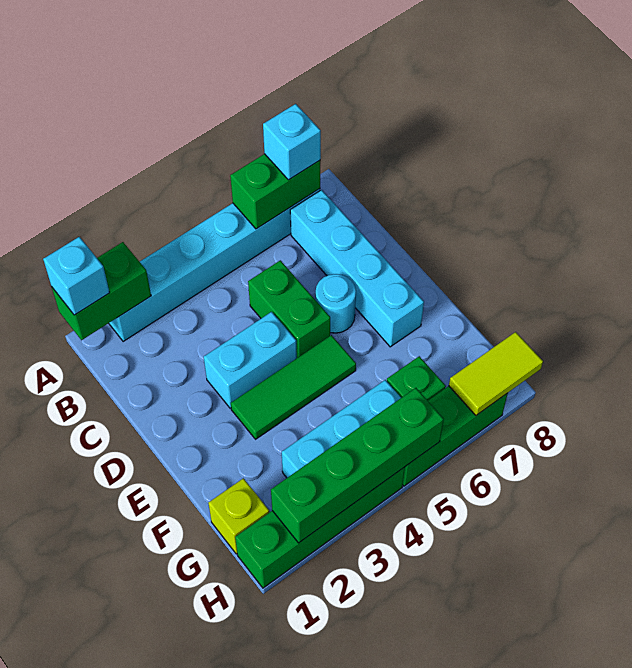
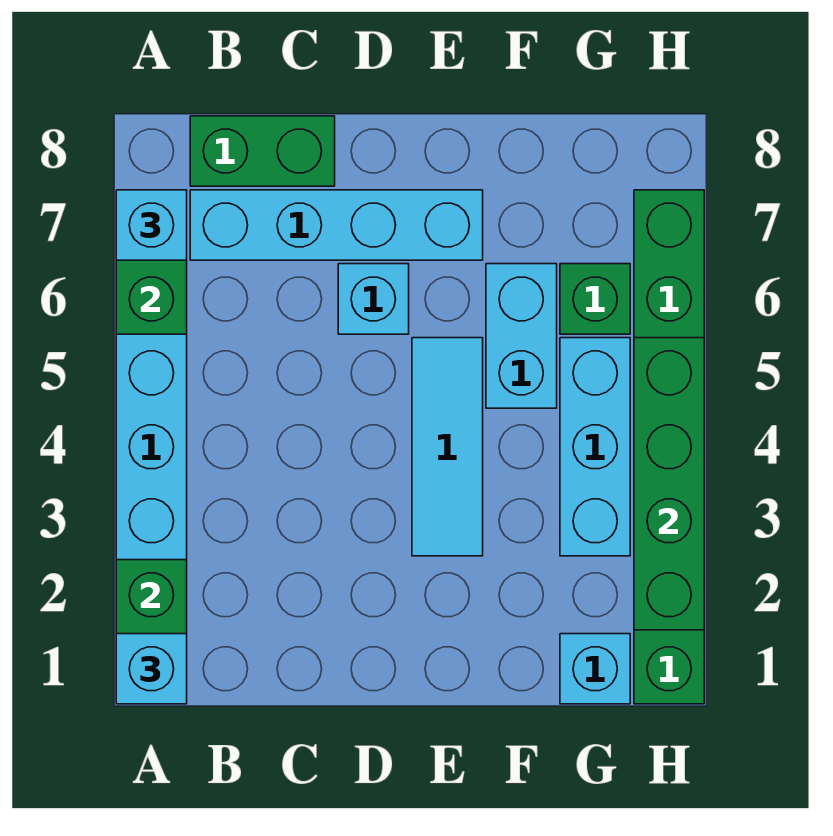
green 1x2 brick [248,260,330,358] -> green 1x2 brick moved to [190,116,335,186]
cyan 1x2 brick [204,312,297,408] -> cyan 1x2 brick moved to [486,264,557,408]
cyan 1x1 round brick [316,274,356,333] -> cyan 1x1 brick [338,264,409,334]
green 1x3 tile [231,335,356,439] -> cyan 1x3 tile [412,338,483,556]
lime 1x1 brick [208,478,269,554] -> cyan 1x1 brick [560,634,630,704]
lime 1x2 tile [449,332,543,415] -> none

